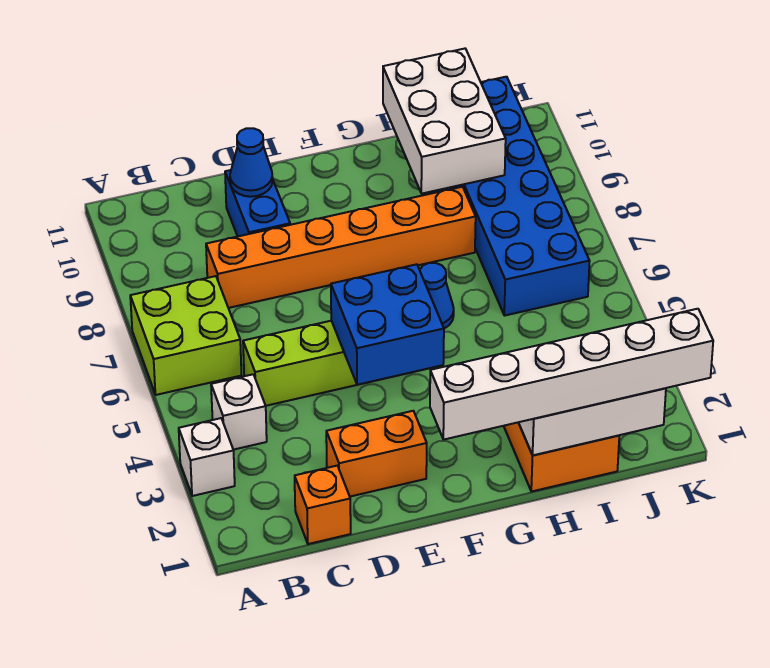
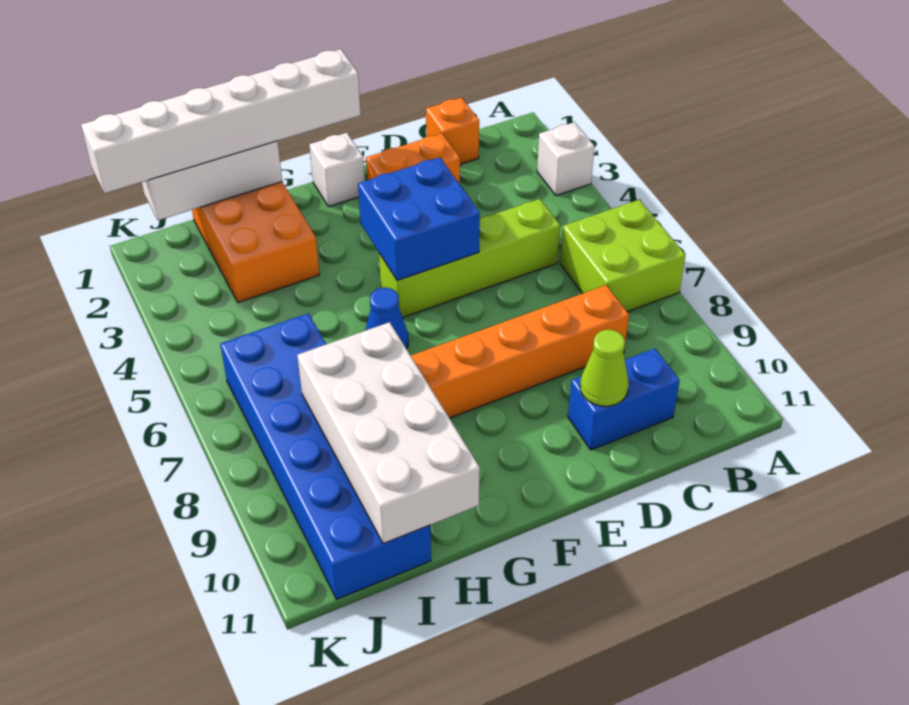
white 1x1 brick [211,374,267,450] -> white 1x1 brick moved to [309,133,365,207]
blue 1x2 brick [225,170,290,236] -> blue 1x2 brick turned to [568,348,680,450]
blue 1x1 cone [230,128,273,197] -> lime 1x1 cone [580,330,629,406]
white 2x3 brick [383,49,506,194] -> white 2x4 brick [297,322,480,544]

